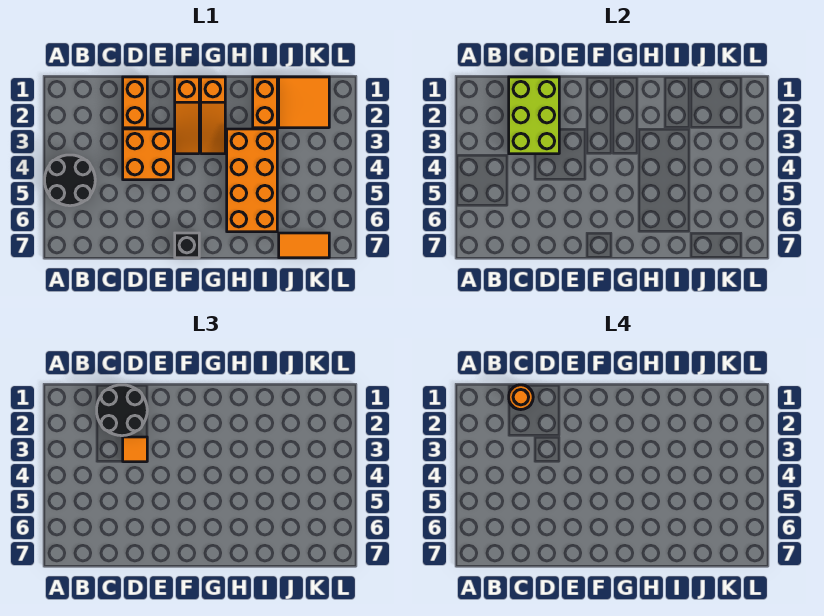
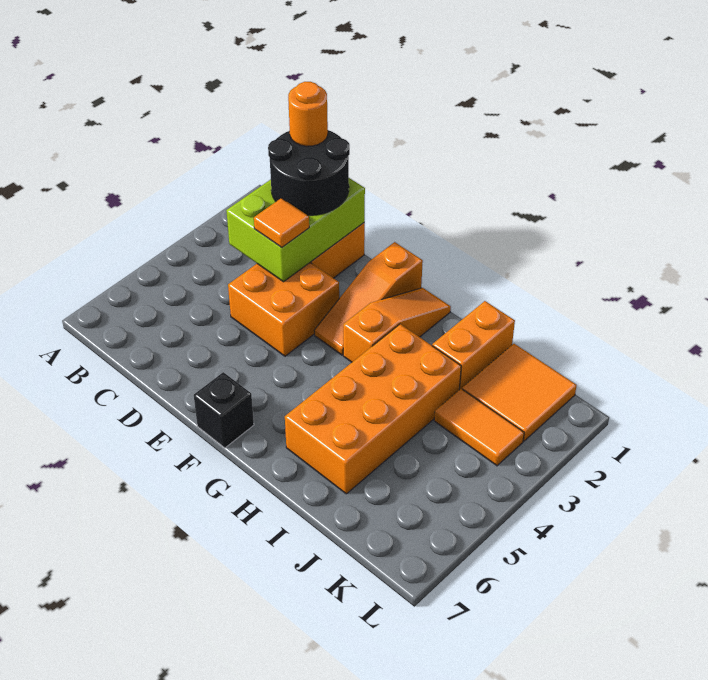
black 2x2 round brick [45,155,95,206] -> none
orange 1x3 slope [201,77,225,154] -> orange 1x3 slope turned to [343,288,451,362]
orange 1x2 tile [279,233,329,258] -> orange 1x2 tile moved to [434,389,524,466]

